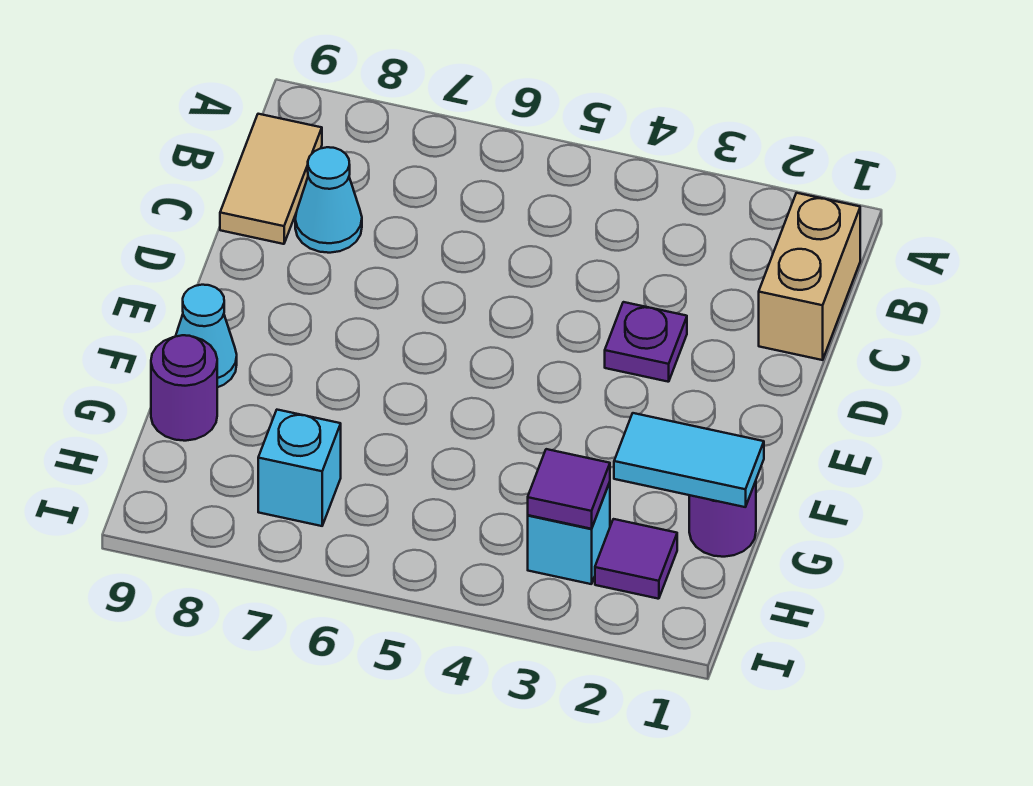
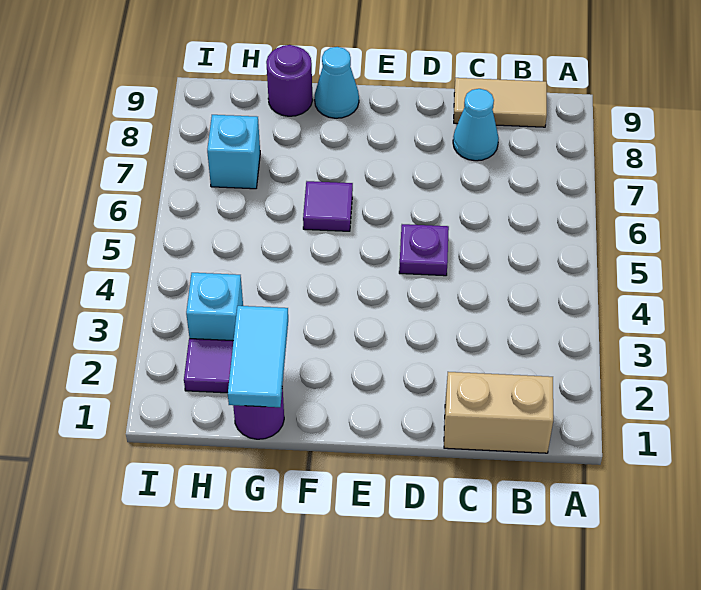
purple 1x1 plate [605,302,687,382] -> purple 1x1 plate moved to [399,224,449,276]
purple 1x1 tile [528,449,610,529] -> purple 1x1 tile moved to [303,181,353,231]

